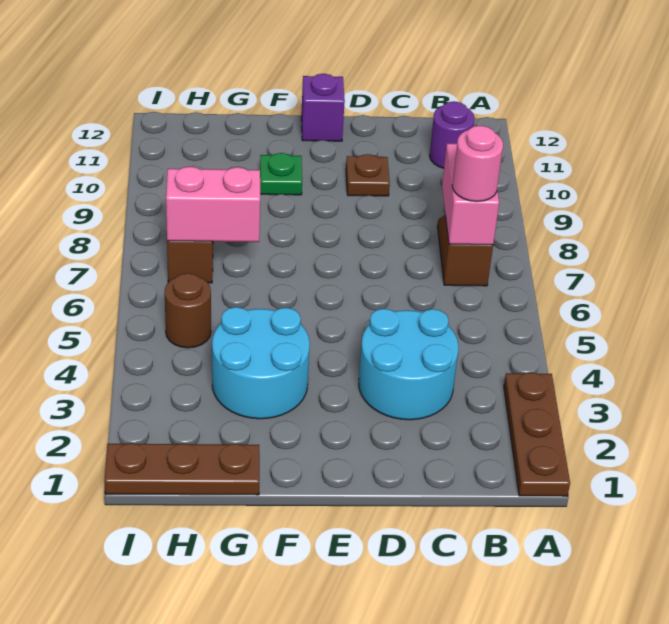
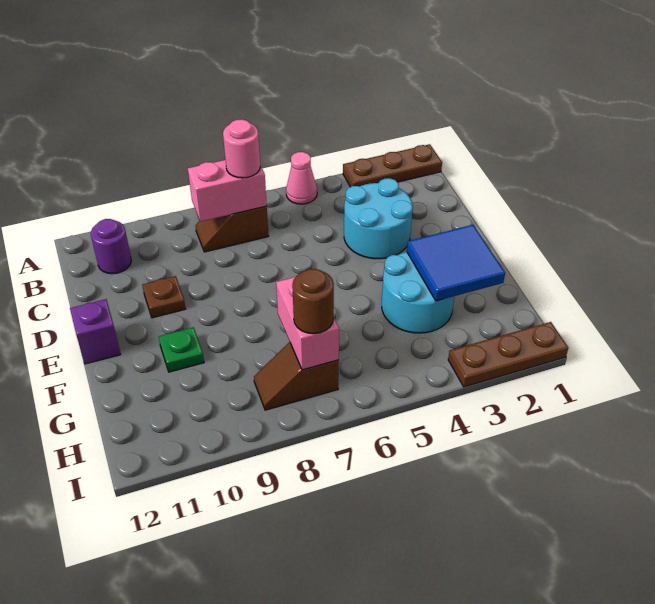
none -> pink 1x1 cone [286,152,317,204]
none -> blue 2x2 tile [407,225,505,301]
brown 1x3 plate [104,443,259,495] -> brown 1x3 plate turned to [448,322,568,387]
brown 1x1 round brick [165,273,211,348] -> brown 1x1 round brick moved to [292,269,334,334]

